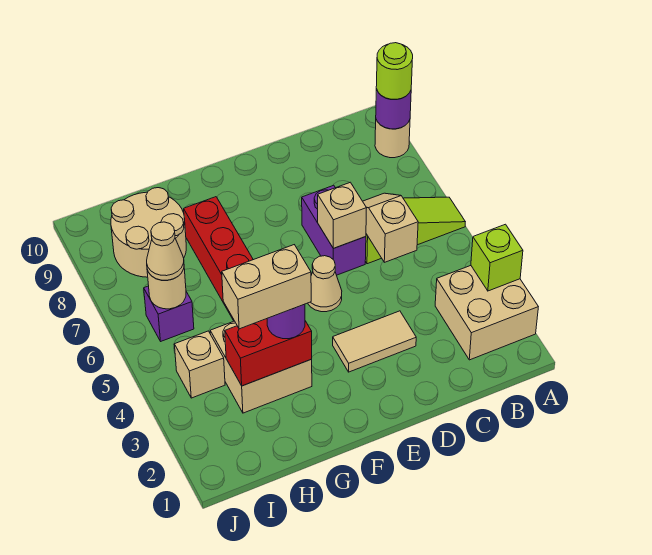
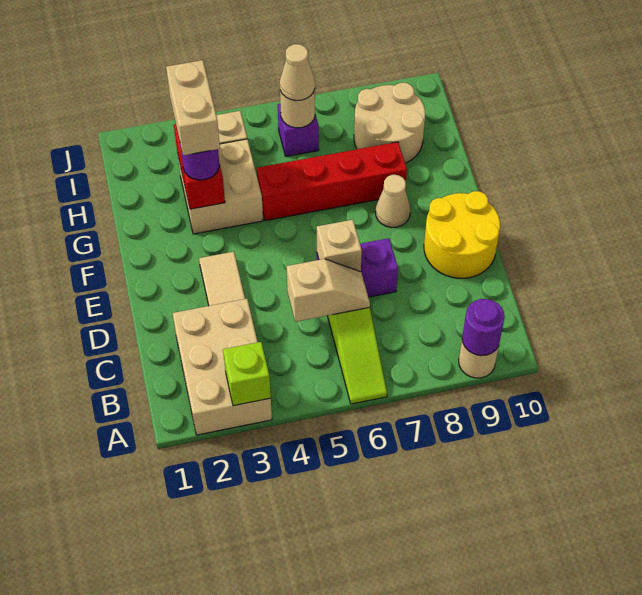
tan 2x2 brick [435,266,538,360] -> tan 2x3 brick [173,299,272,435]
lime 1x1 round brick [376,43,413,99] -> none
none -> yellow 2x2 round brick [424,191,500,278]
tan 1x1 cone [308,256,342,312] -> tan 1x1 cone moved to [375,175,410,228]

